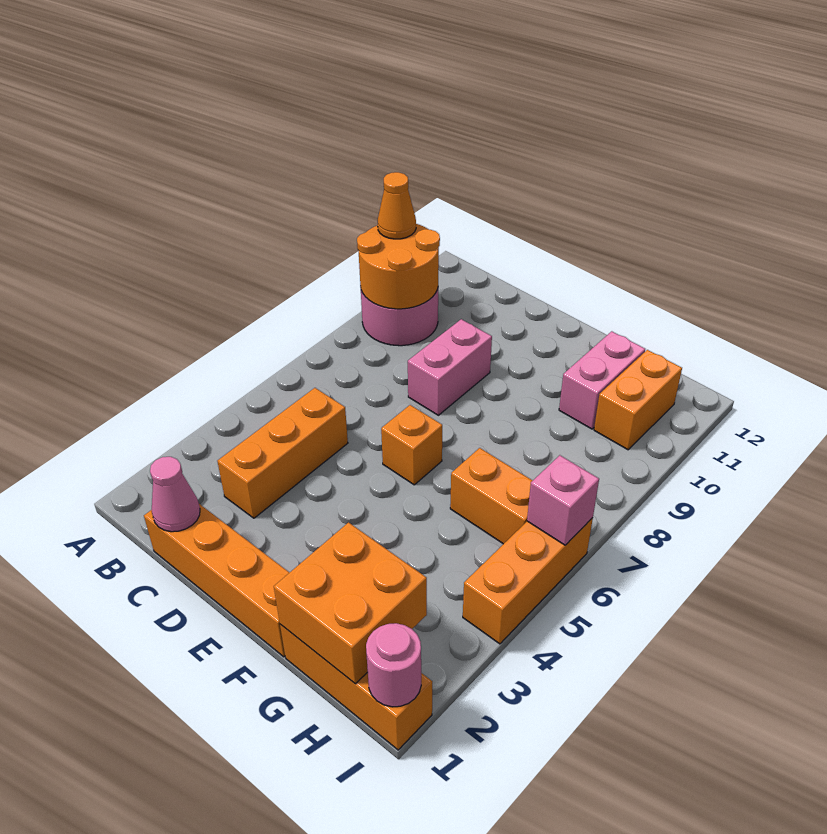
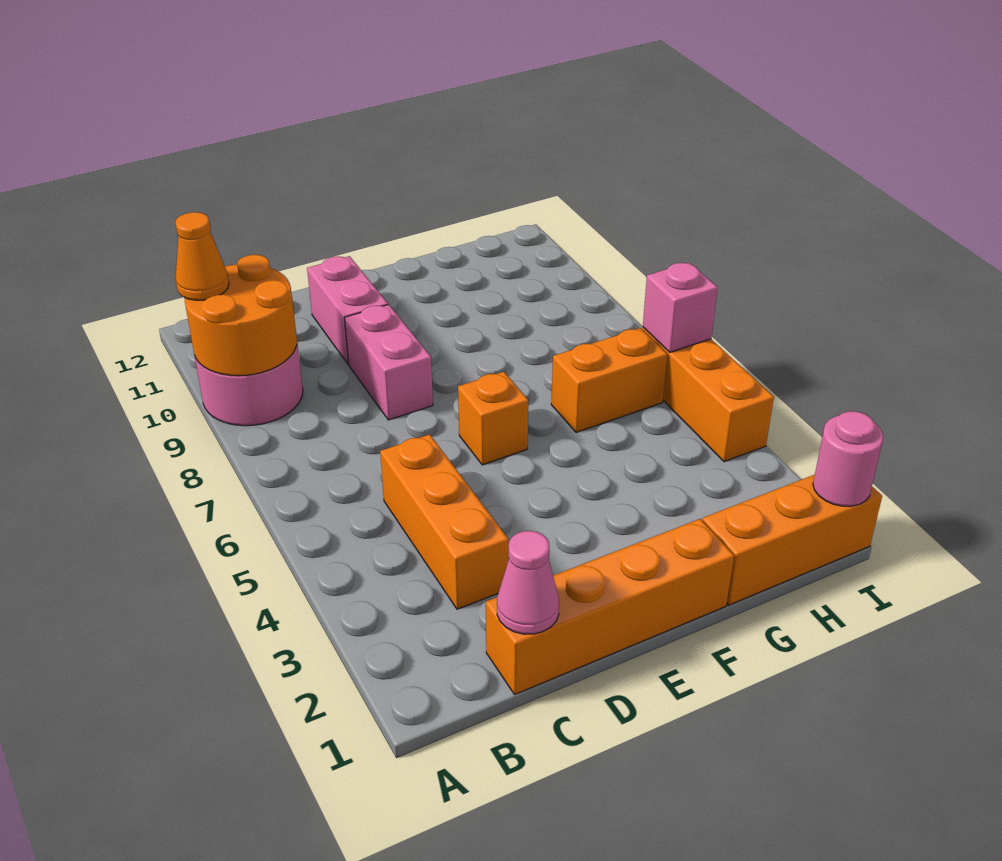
orange 2x2 brick [274,522,427,684] -> none
pink 1x2 brick [559,331,645,429] -> pink 1x2 brick moved to [307,256,388,364]
orange 1x2 brick [594,350,682,450] -> none

